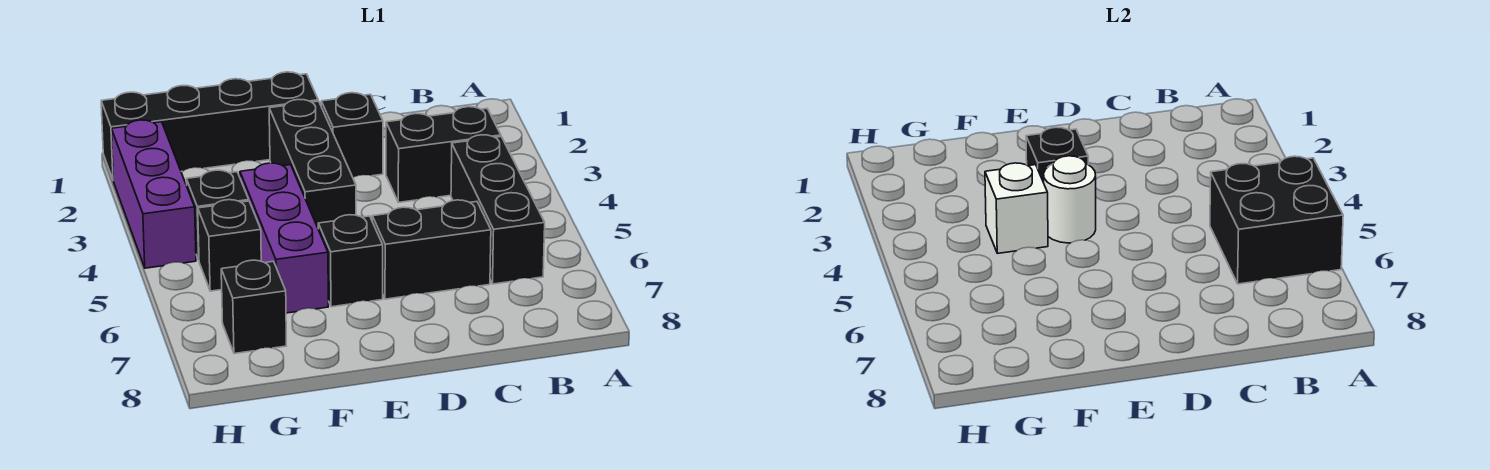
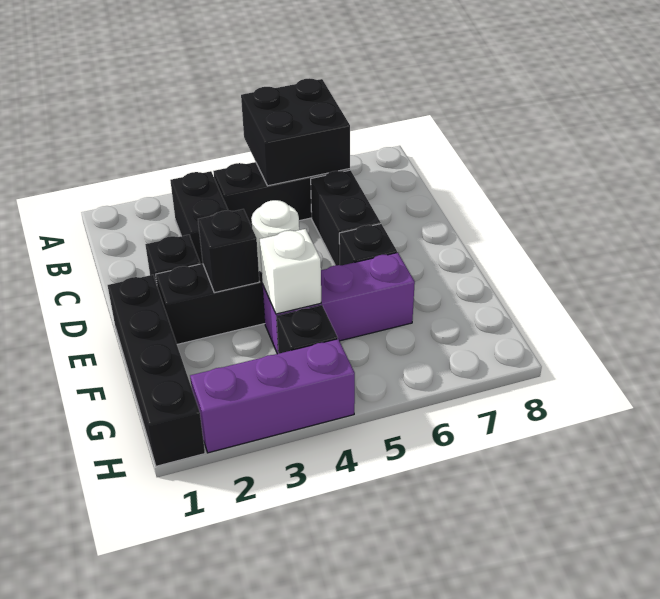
black 1x1 brick [198,200,261,291] -> none
black 1x1 brick [221,260,286,354] -> none

